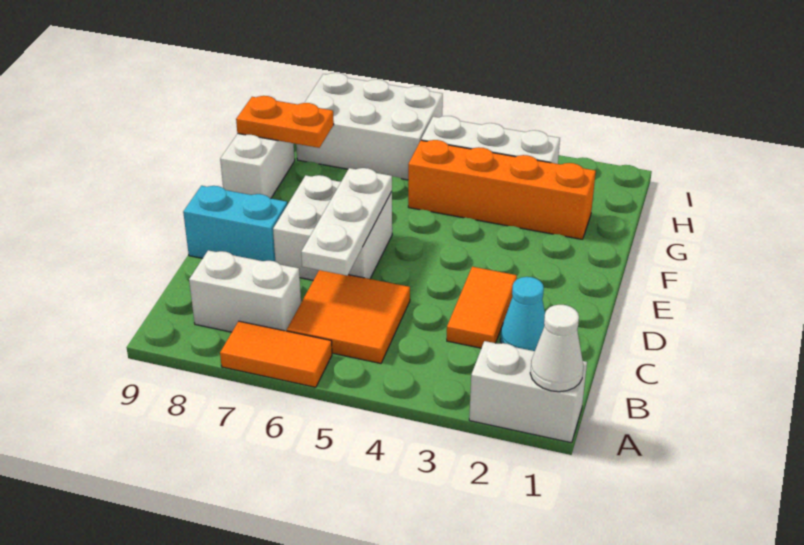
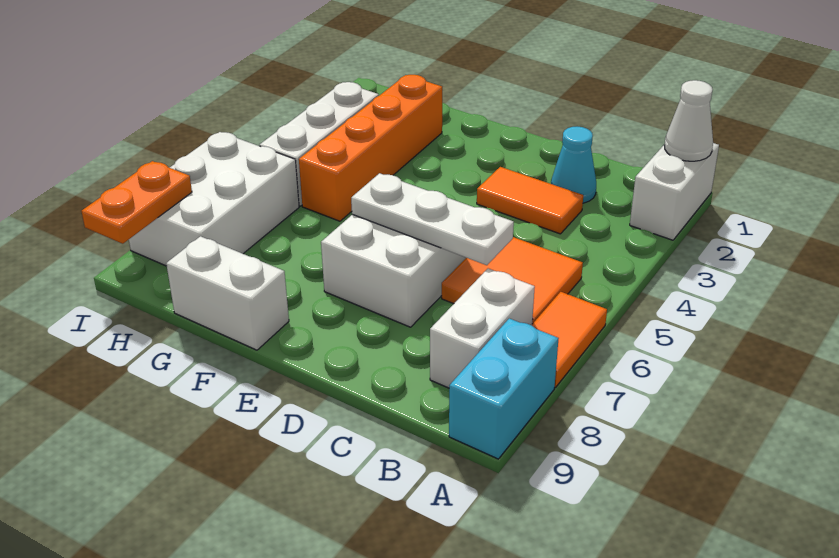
cyan 1x2 brick [183,186,287,261] -> cyan 1x2 brick moved to [449,318,559,459]
orange 1x2 plate [236,96,334,148] -> orange 1x2 plate moved to [81,161,192,244]

